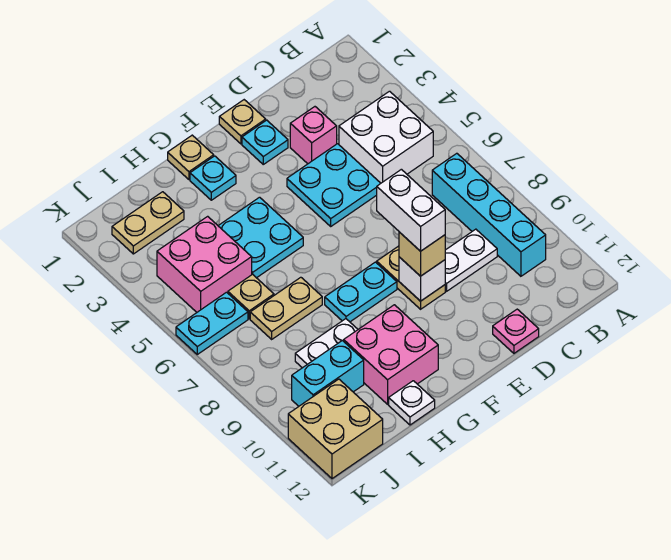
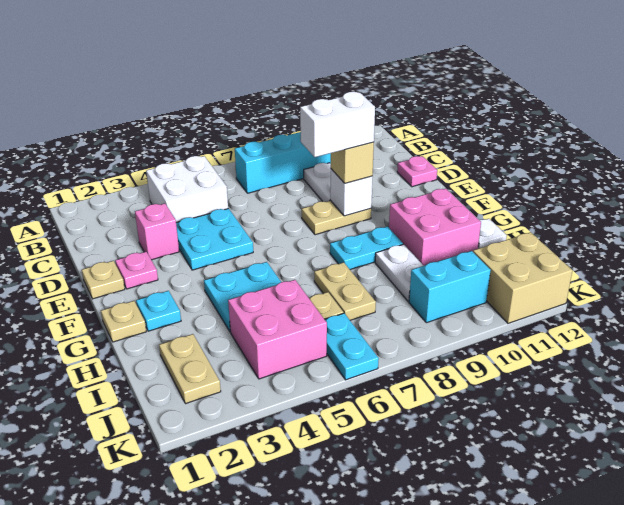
cyan 1x1 plate [242,120,288,164] -> pink 1x1 plate [115,252,158,289]
cyan 1x2 plate [325,262,397,322] -> cyan 1x2 plate turned to [330,227,403,270]
cyan 1x2 brick [292,340,364,406] -> cyan 1x2 brick turned to [409,251,491,323]

